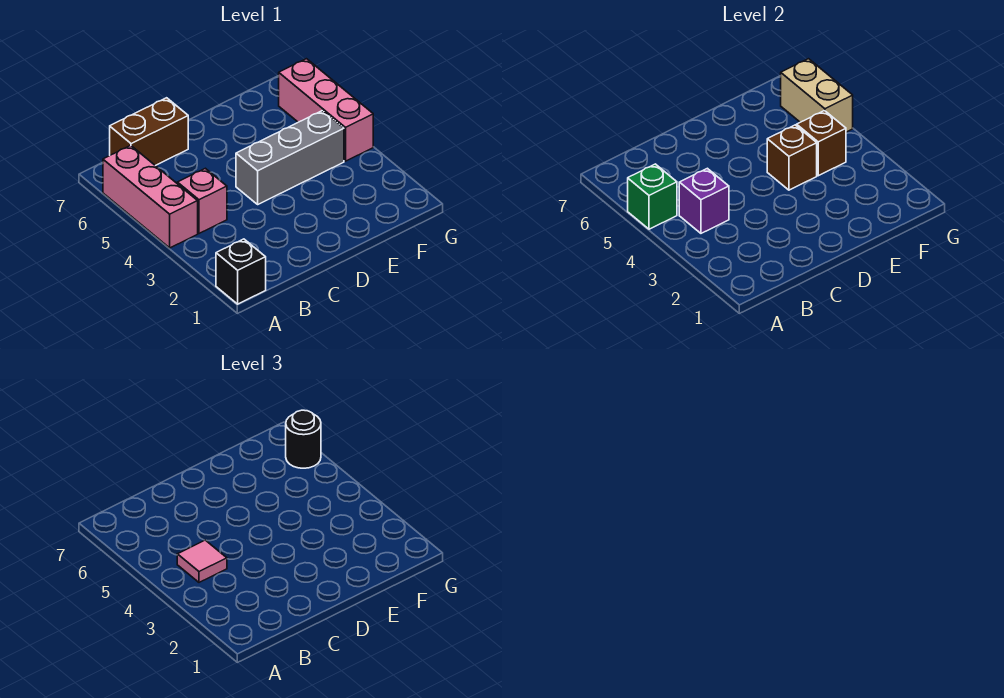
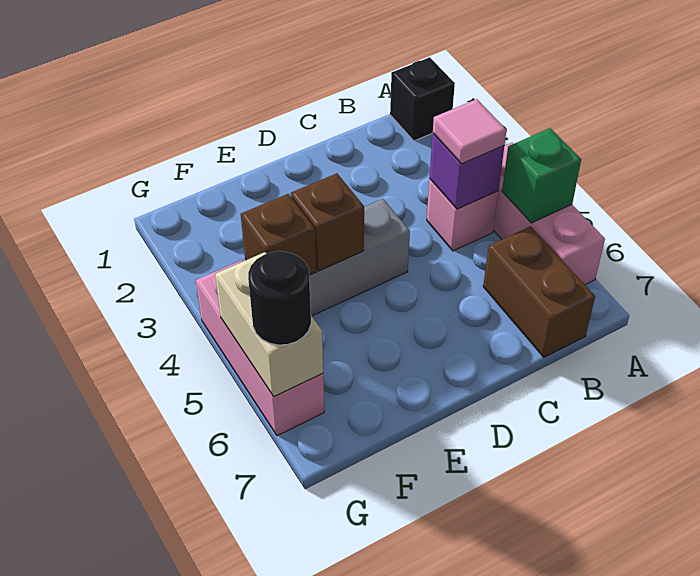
brown 1x2 brick [110,98,188,166] -> brown 1x2 brick turned to [483,226,595,357]

